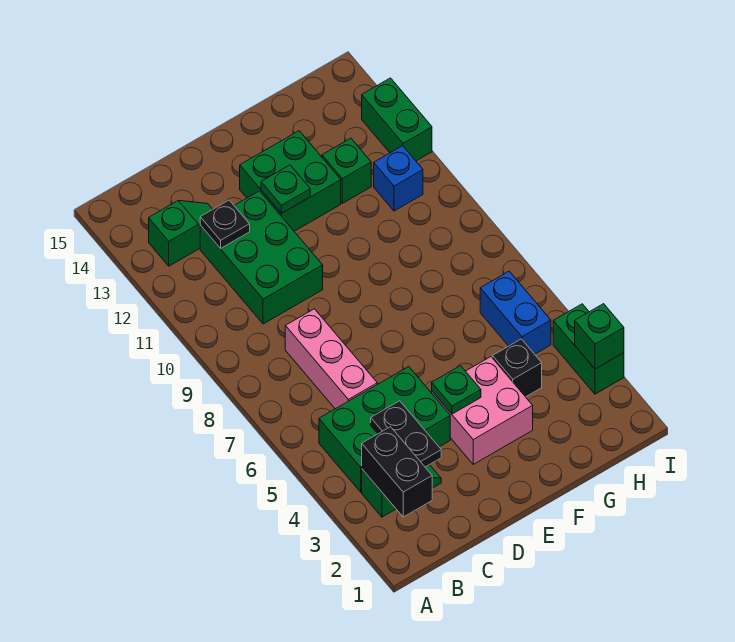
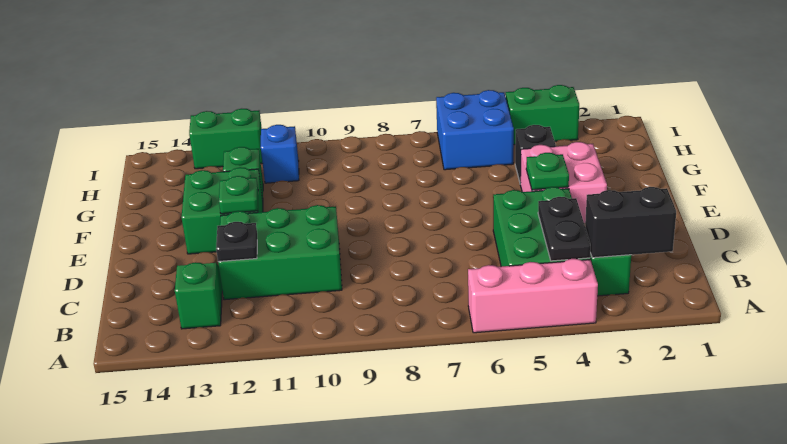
black 1x2 plate [371,401,441,467] -> black 1x2 plate turned to [538,197,591,261]
pink 1x3 brick [285,309,377,409] -> pink 1x3 brick moved to [468,259,598,333]
blue 1x2 brick [480,271,551,354] -> blue 2x2 brick [436,90,514,170]
green 1x1 brick [575,304,624,369] -> none

